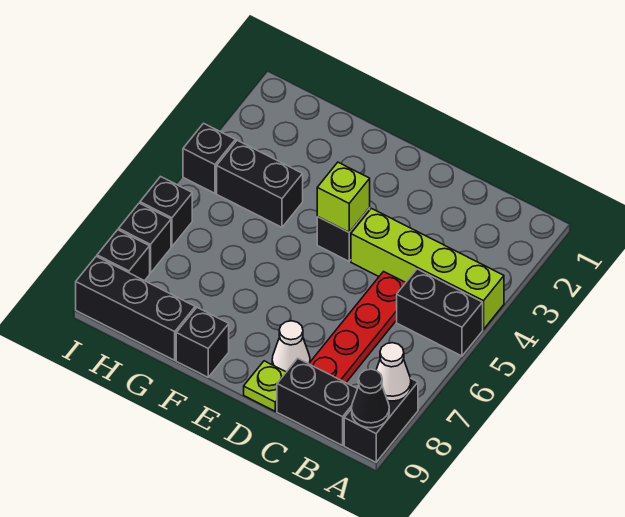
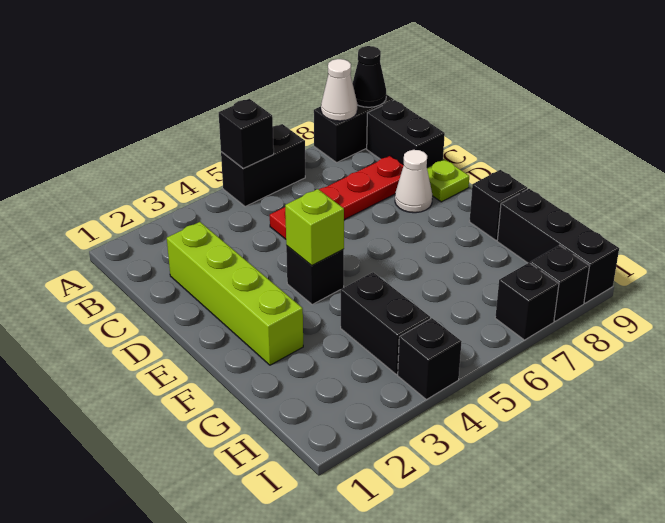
lime 1x4 brick [351,208,504,329] -> lime 1x4 brick moved to [167,222,303,365]
black 1x2 brick [397,269,483,356] -> black 1x2 brick turned to [221,124,305,207]
black 1x1 brick [140,177,192,247] -> black 1x1 brick moved to [219,99,274,169]

